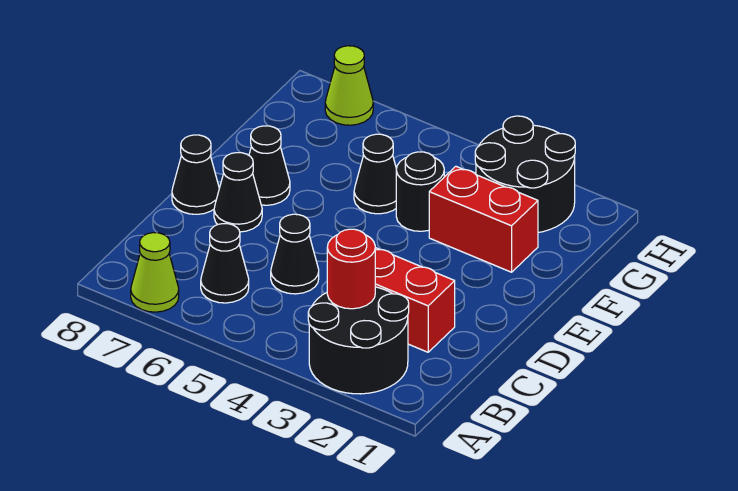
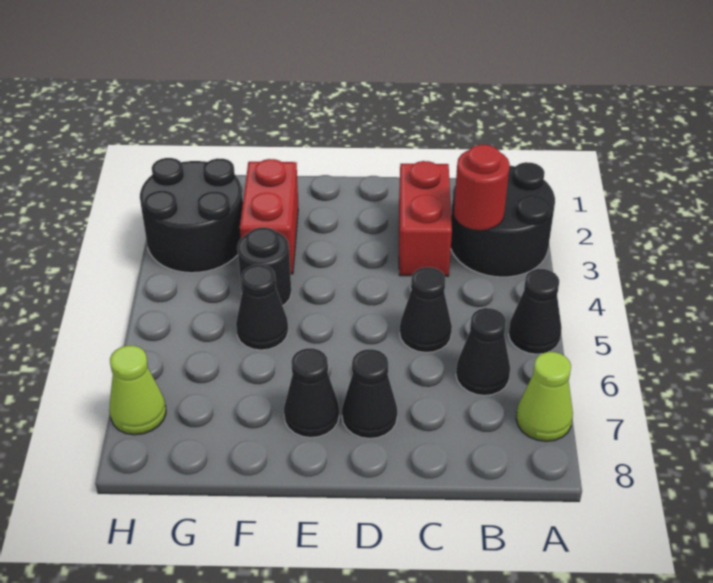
black 1x1 cone [172,135,219,214] -> black 1x1 cone moved to [508,269,562,354]

